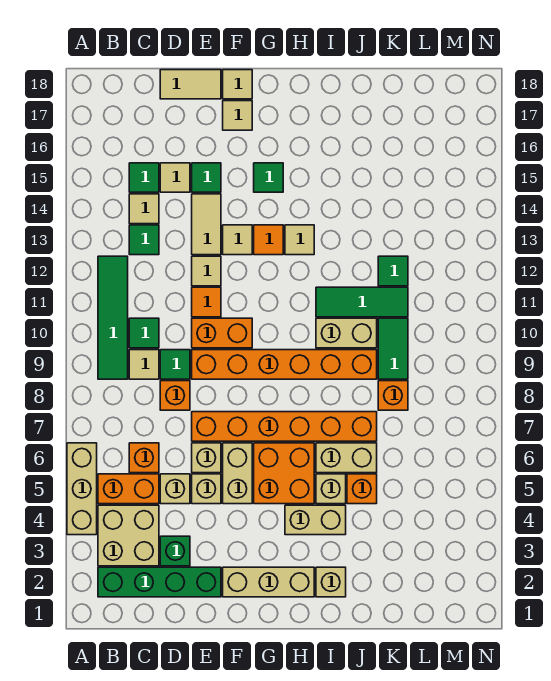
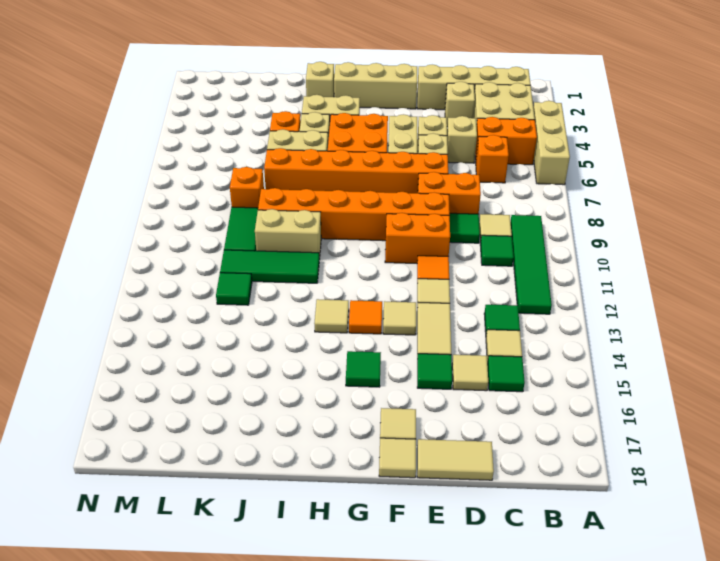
green 1x4 brick [98,567,221,597] -> tan 1x4 brick [417,65,531,110]
green 1x1 brick [160,536,190,566] -> tan 1x1 brick [445,82,475,125]
orange 1x1 brick [160,381,190,410] -> orange 1x2 brick [418,172,481,214]

